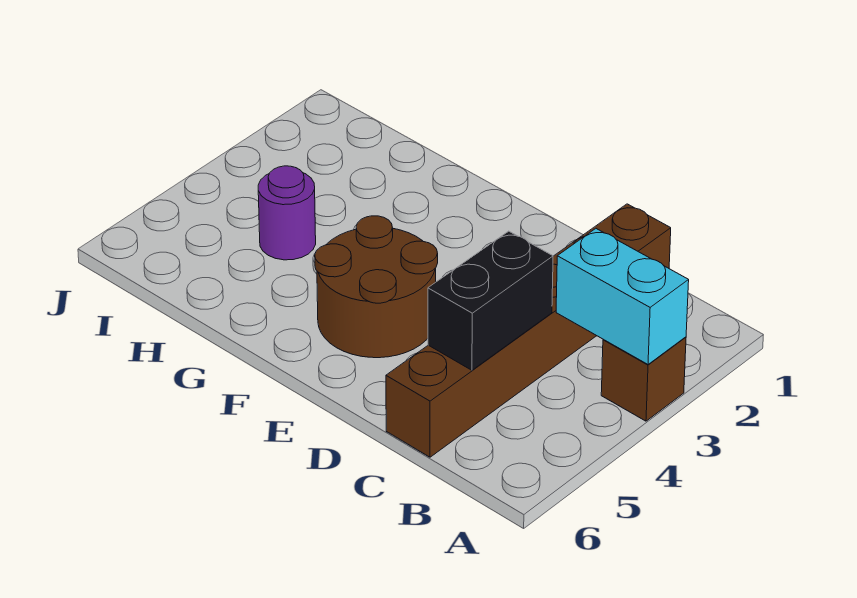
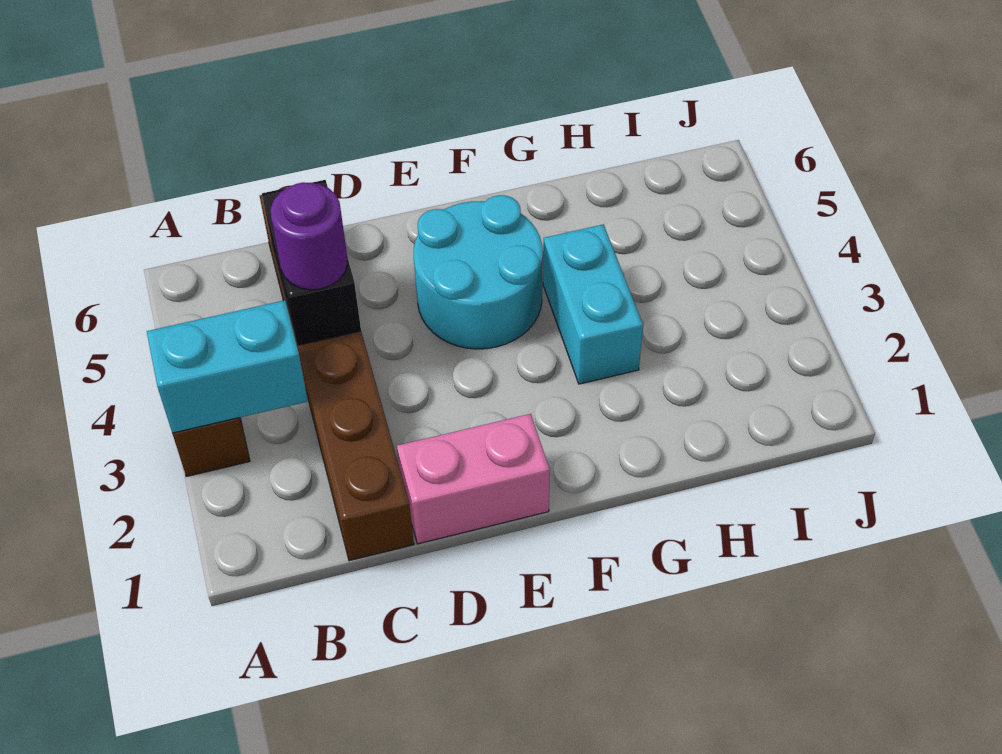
none -> pink 1x2 brick [397,414,550,544]
brown 2x2 round brick [315,216,438,358] -> cyan 2x2 round brick [414,195,543,349]
none -> cyan 1x2 brick [543,224,643,384]
purple 1x1 round brick [258,166,316,260] -> purple 1x1 round brick moved to [271,182,348,290]

